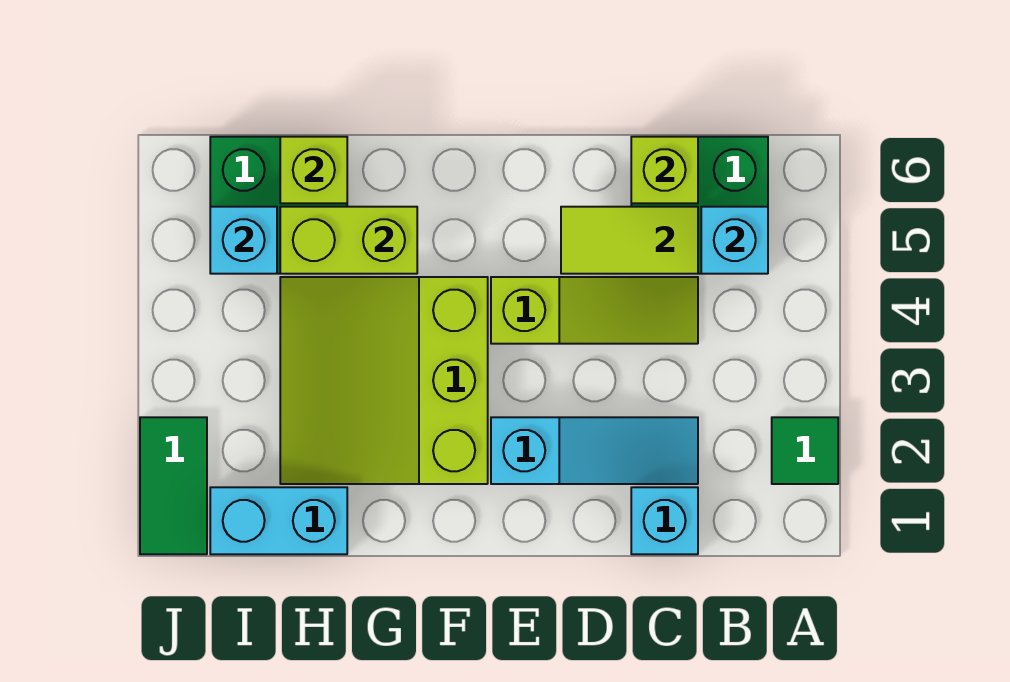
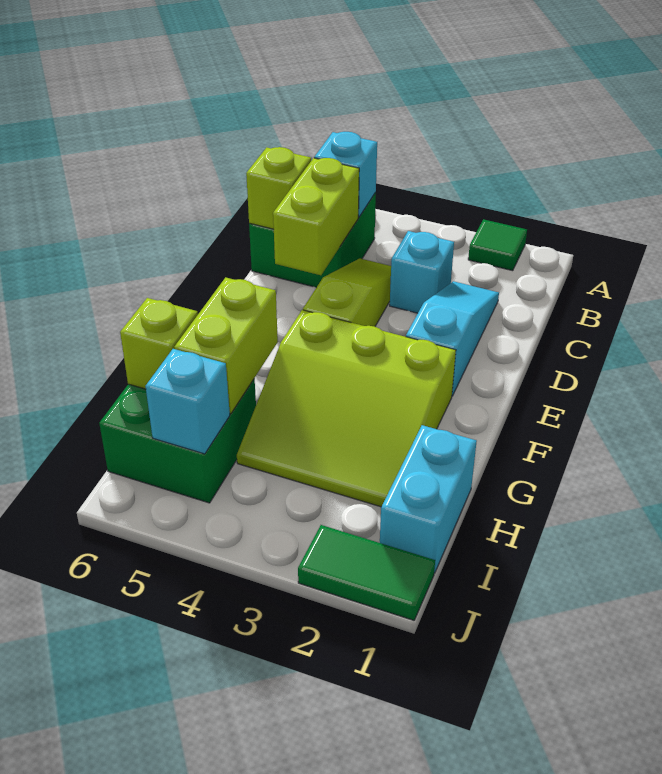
cyan 1x1 brick [631,487,698,554] -> cyan 1x1 brick moved to [390,231,454,313]
lime 1x2 tile [561,207,698,274] -> lime 1x2 brick [273,158,359,275]

